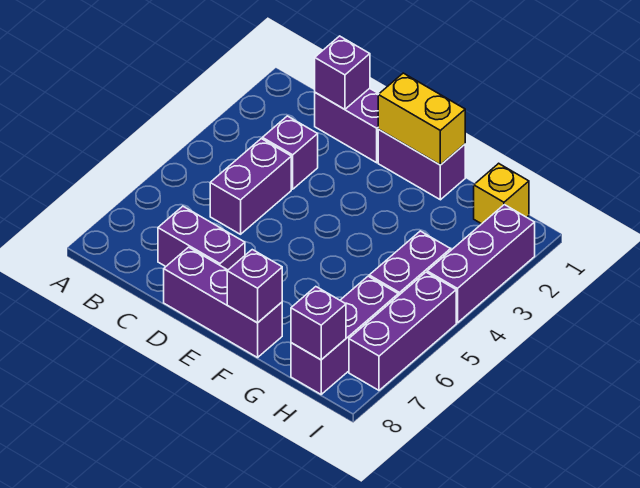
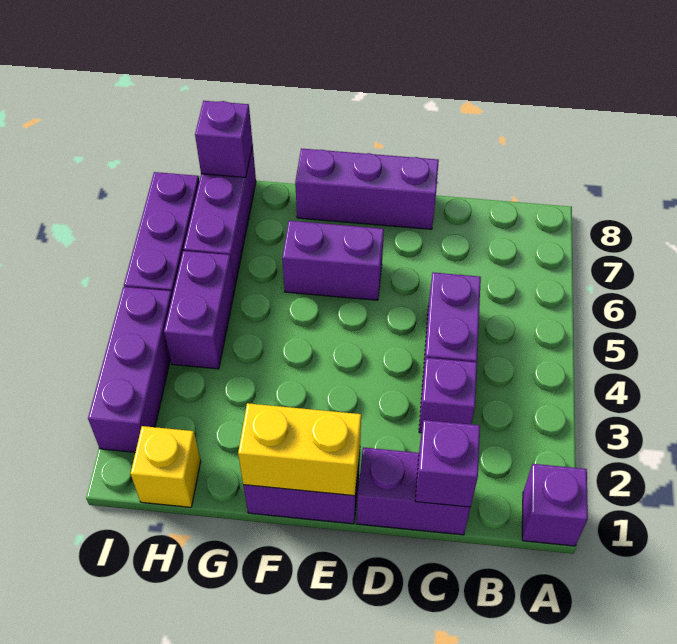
purple 1x2 brick [158,206,245,270] -> purple 1x2 brick moved to [282,221,384,300]
purple 1x1 brick [227,250,282,323] -> purple 1x1 brick moved to [522,464,588,546]

